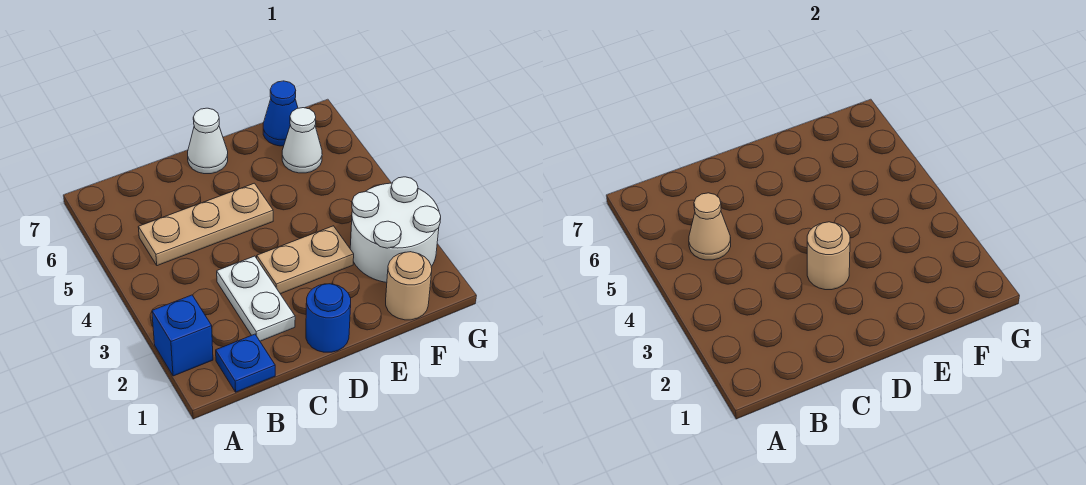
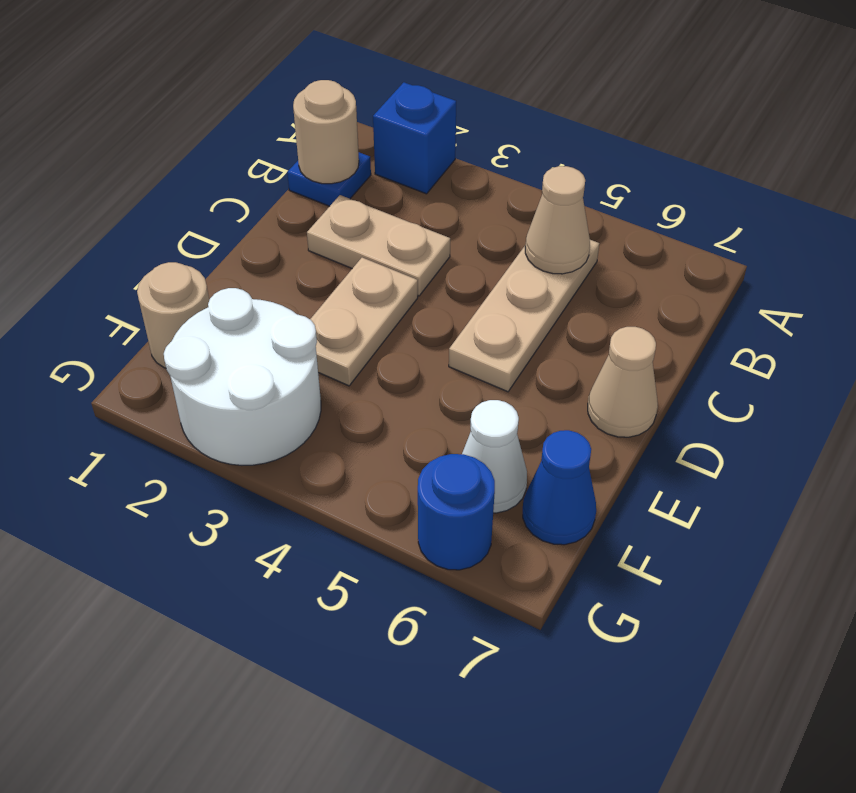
white 1x2 plate [217,256,295,341] -> tan 1x2 plate [307,195,450,296]
blue 1x1 round brick [306,284,351,352] -> blue 1x1 round brick moved to [418,454,495,570]
tan 1x1 round brick [807,222,850,290] -> tan 1x1 round brick moved to [293,80,359,184]
white 1x1 cone [188,108,228,174] -> tan 1x1 cone [588,327,658,437]

